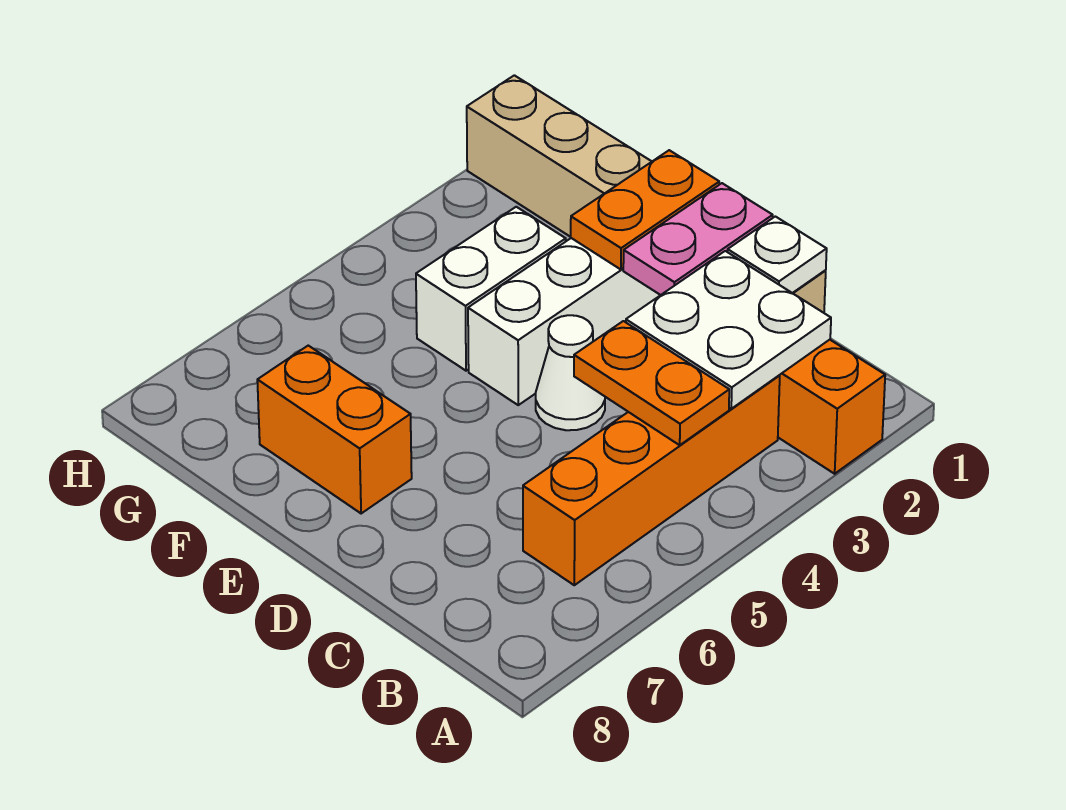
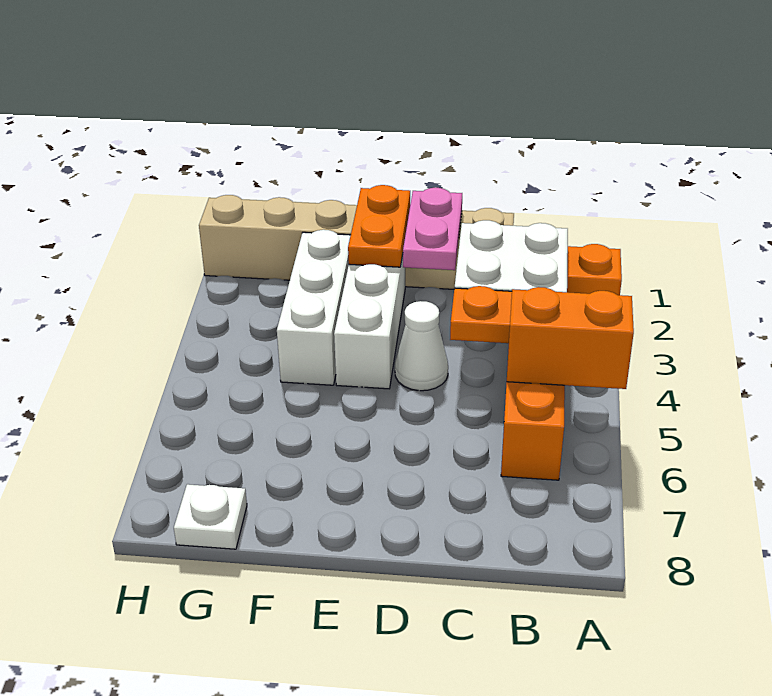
white 1x1 plate [728,216,827,293] -> white 1x1 plate moved to [174,484,247,549]
orange 1x2 brick [257,346,412,514] -> orange 1x2 brick moved to [507,287,634,389]
white 1x2 brick [416,207,566,371] -> white 1x3 brick [277,230,351,385]

